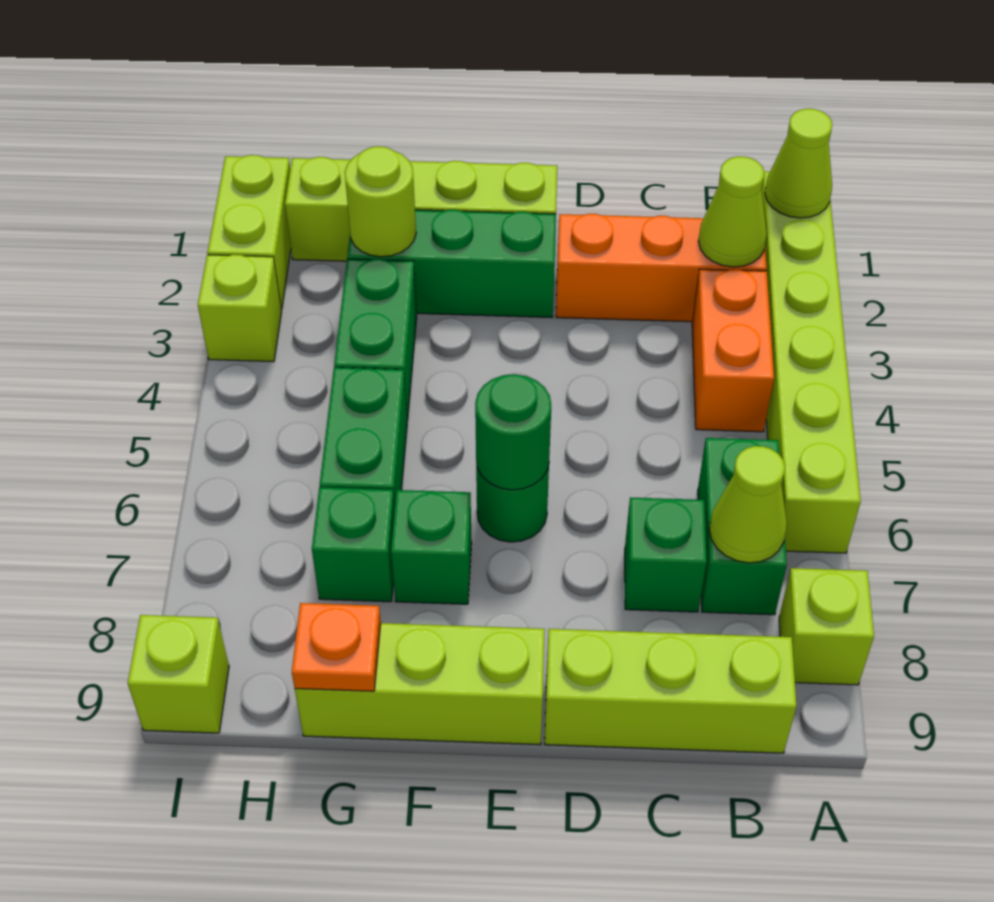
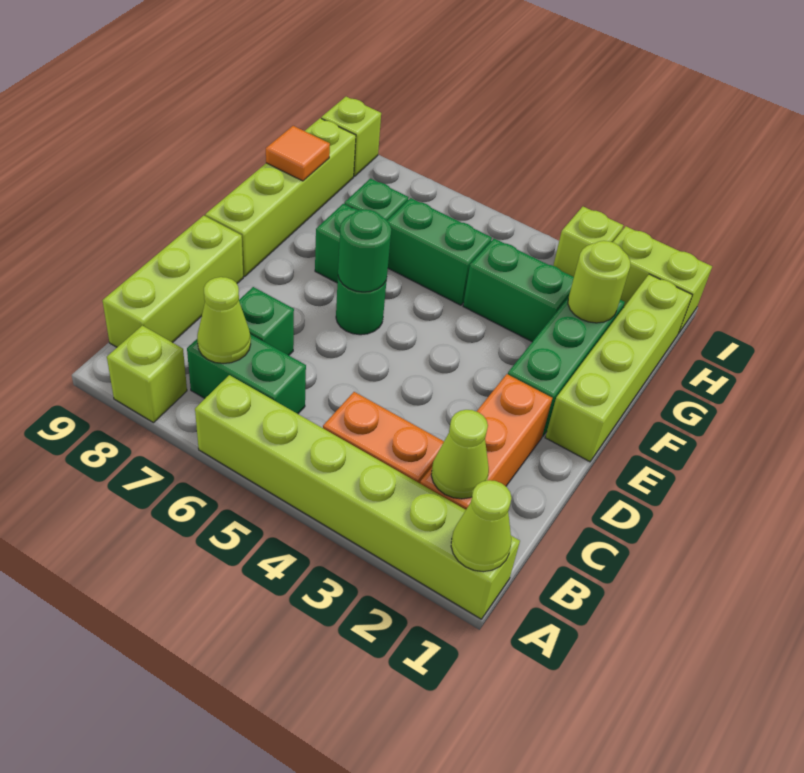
lime 1x3 brick [295,623,545,745] -> lime 1x4 brick [205,118,356,277]
orange 1x1 plate [292,603,381,691] -> orange 1x1 tile [266,126,330,181]

